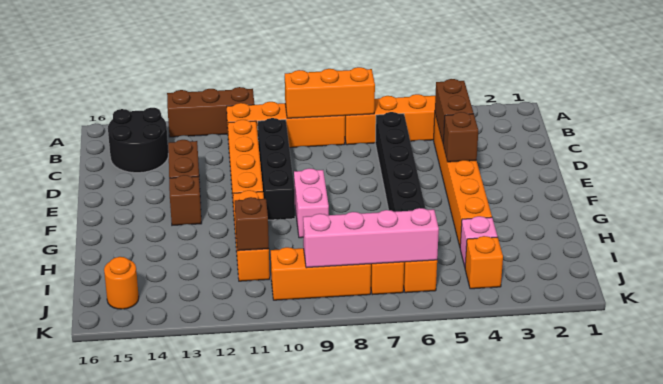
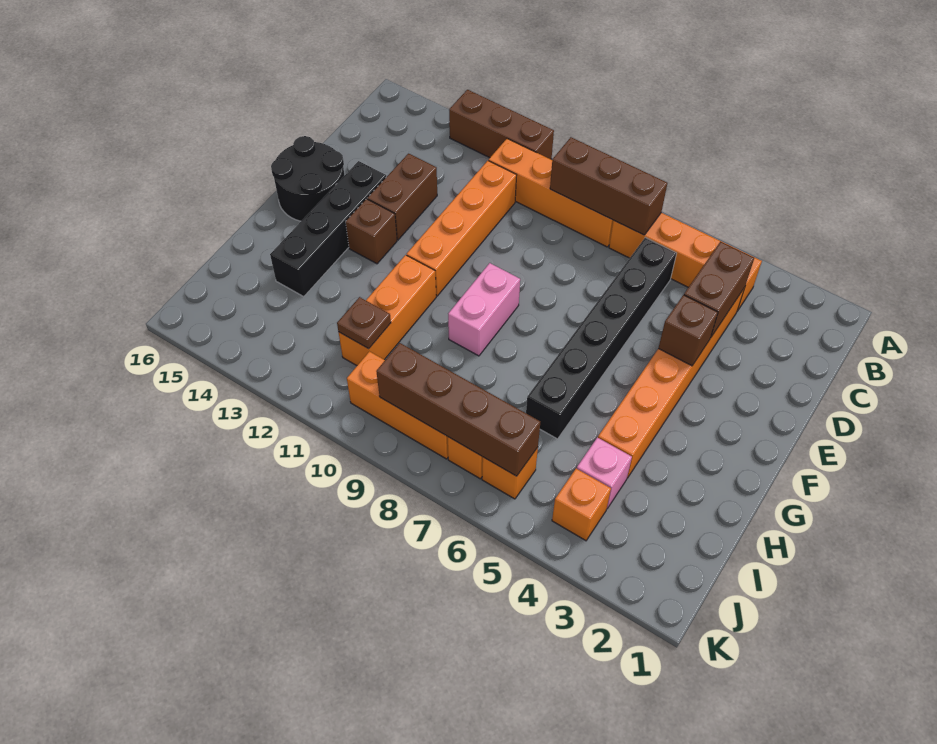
orange 1x3 brick [285,67,375,118] -> brown 1x3 brick [550,137,668,235]
black 2x2 round brick [108,108,168,173] -> black 2x2 round brick moved to [271,136,345,221]
black 1x4 brick [258,118,295,220] -> black 1x4 brick moved to [270,161,386,297]
brown 1x1 brick [235,197,269,251] -> brown 1x1 plate [337,297,391,349]
pink 1x4 brick [303,208,439,268] -> brown 1x4 brick [376,343,540,476]
orange 1x1 round brick [104,257,139,309] -> none

